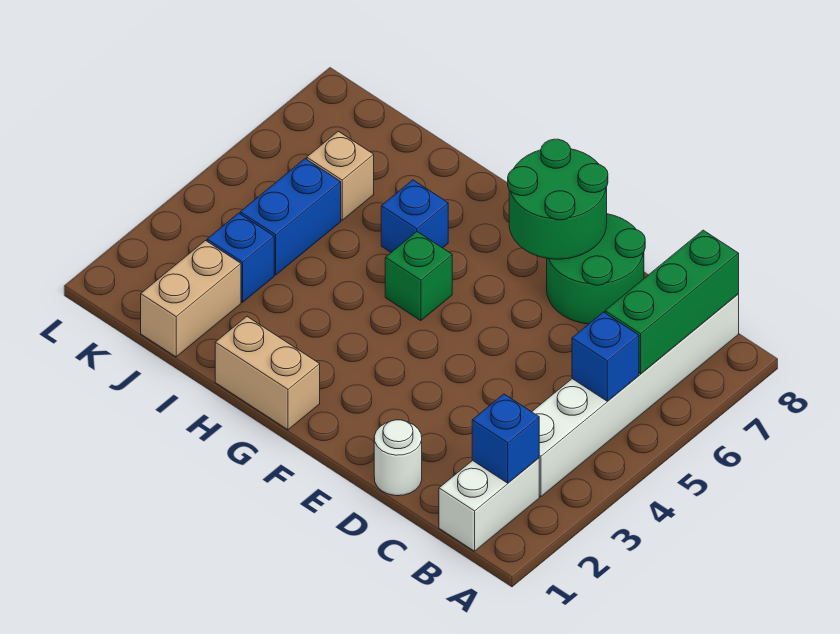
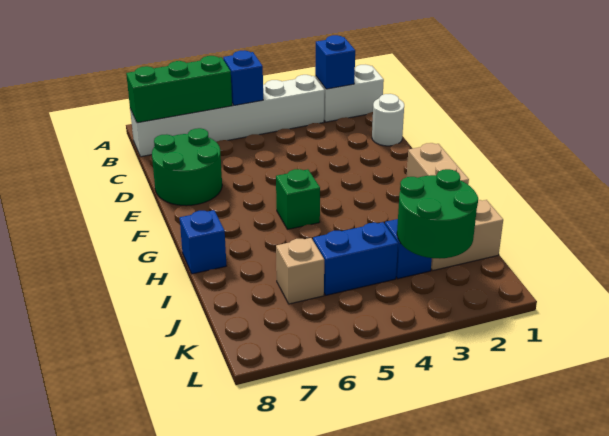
green 2x2 round brick [508,139,608,259] -> green 2x2 round brick moved to [397,169,478,259]
blue 1x1 brick [381,180,448,252] -> blue 1x1 brick moved to [180,210,226,274]

